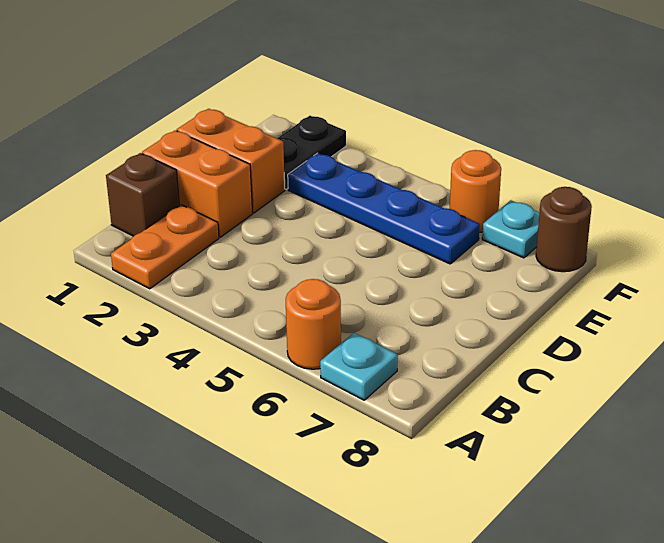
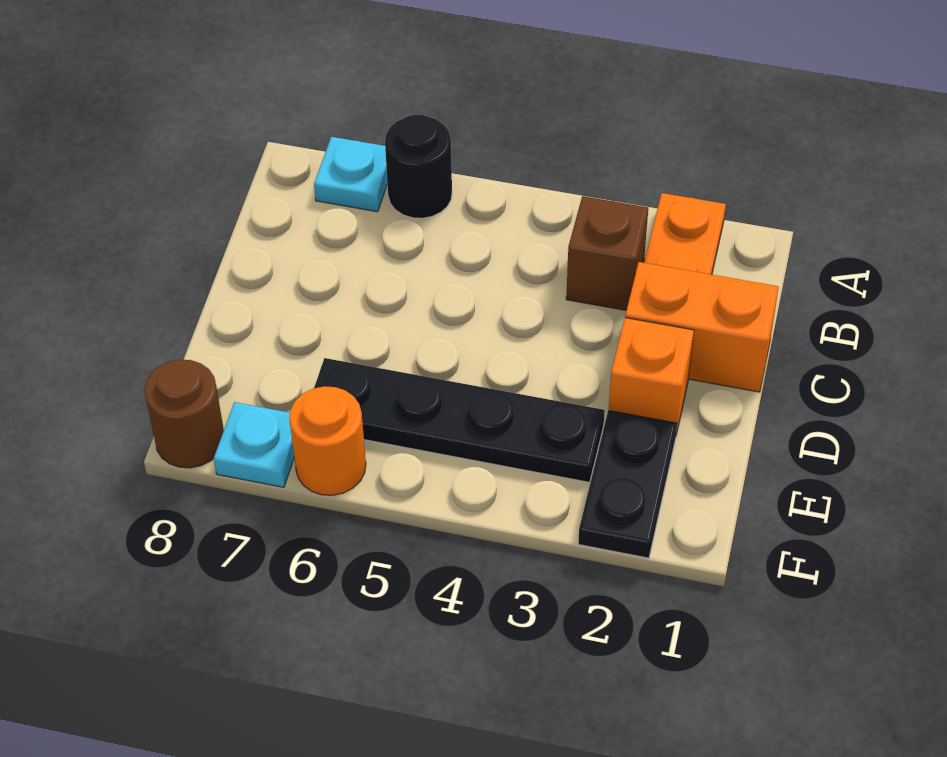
orange 1x1 round brick [286,279,341,369] -> black 1x1 round brick [385,114,452,218]
brown 1x1 brick [106,153,179,236] -> brown 1x1 brick moved to [566,196,648,310]
orange 1x2 brick [177,109,285,213] -> orange 1x1 brick [609,318,694,434]
blue 1x4 plate [288,153,480,264] -> black 1x4 plate [314,358,605,482]

